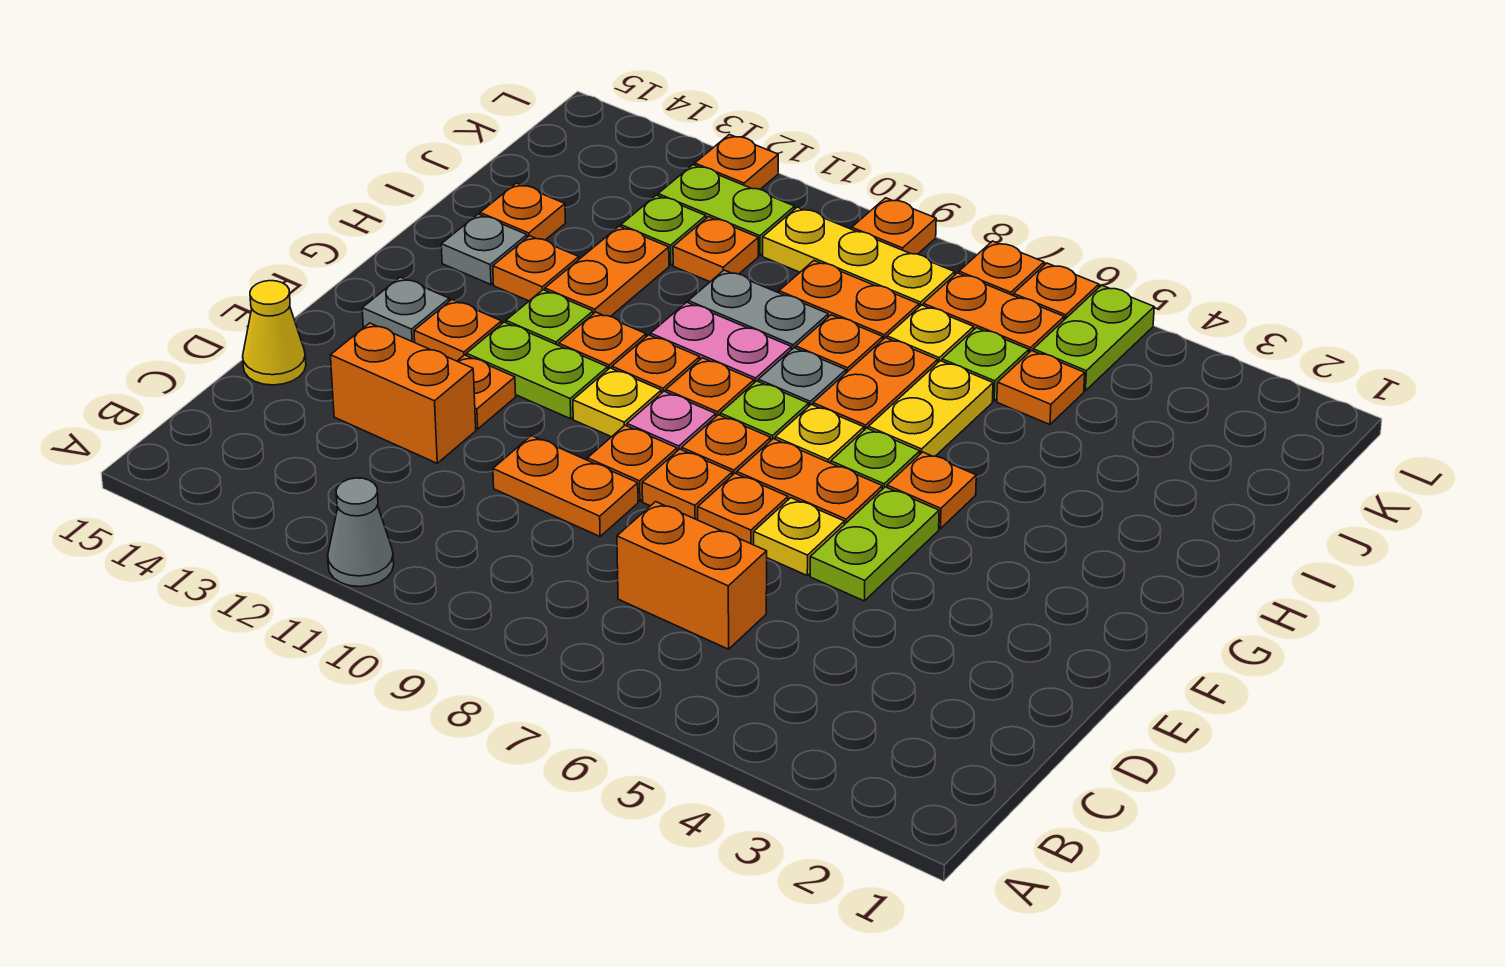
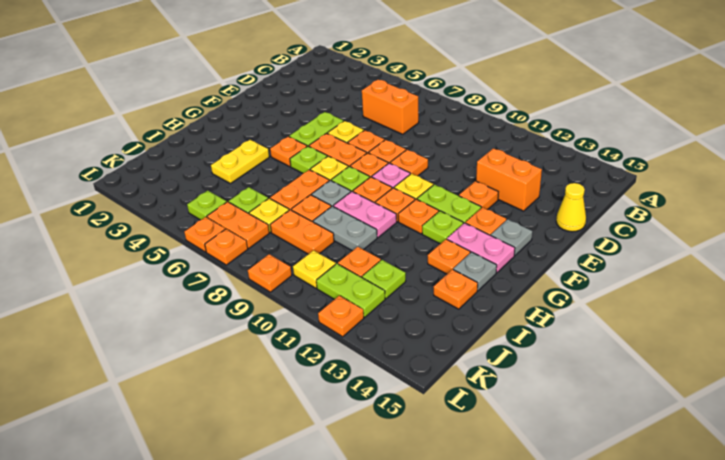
grey 1x1 cone [328,478,394,587] -> none
orange 1x2 plate [493,436,638,536] -> none
none -> pink 1x2 plate [447,223,515,273]
yellow 1x2 plate [868,361,993,456] -> yellow 1x2 plate moved to [211,140,269,183]
orange 1x2 plate [545,226,669,317] -> none
orange 1x1 plate [997,351,1085,425] -> none
lime 1x2 plate [1033,285,1154,391] -> lime 1x1 plate [187,191,227,220]
yellow 1x3 plate [763,207,955,307] -> yellow 1x1 plate [293,250,336,288]

